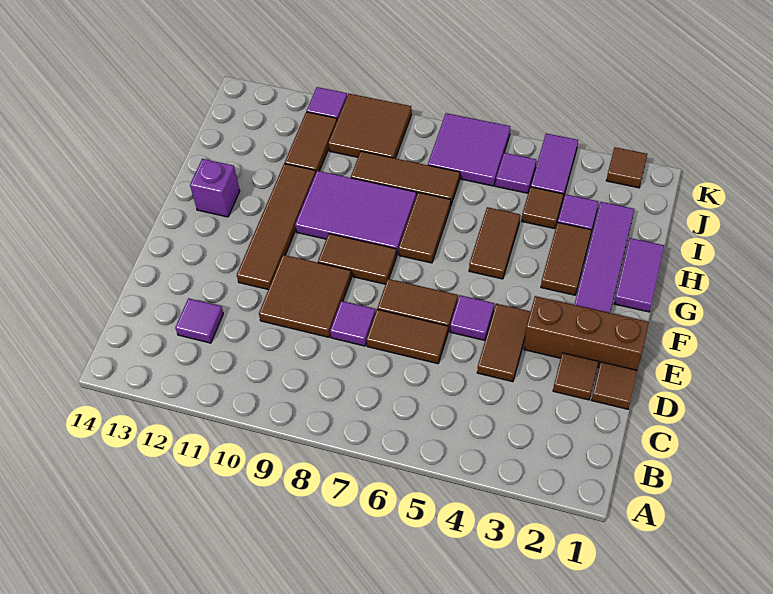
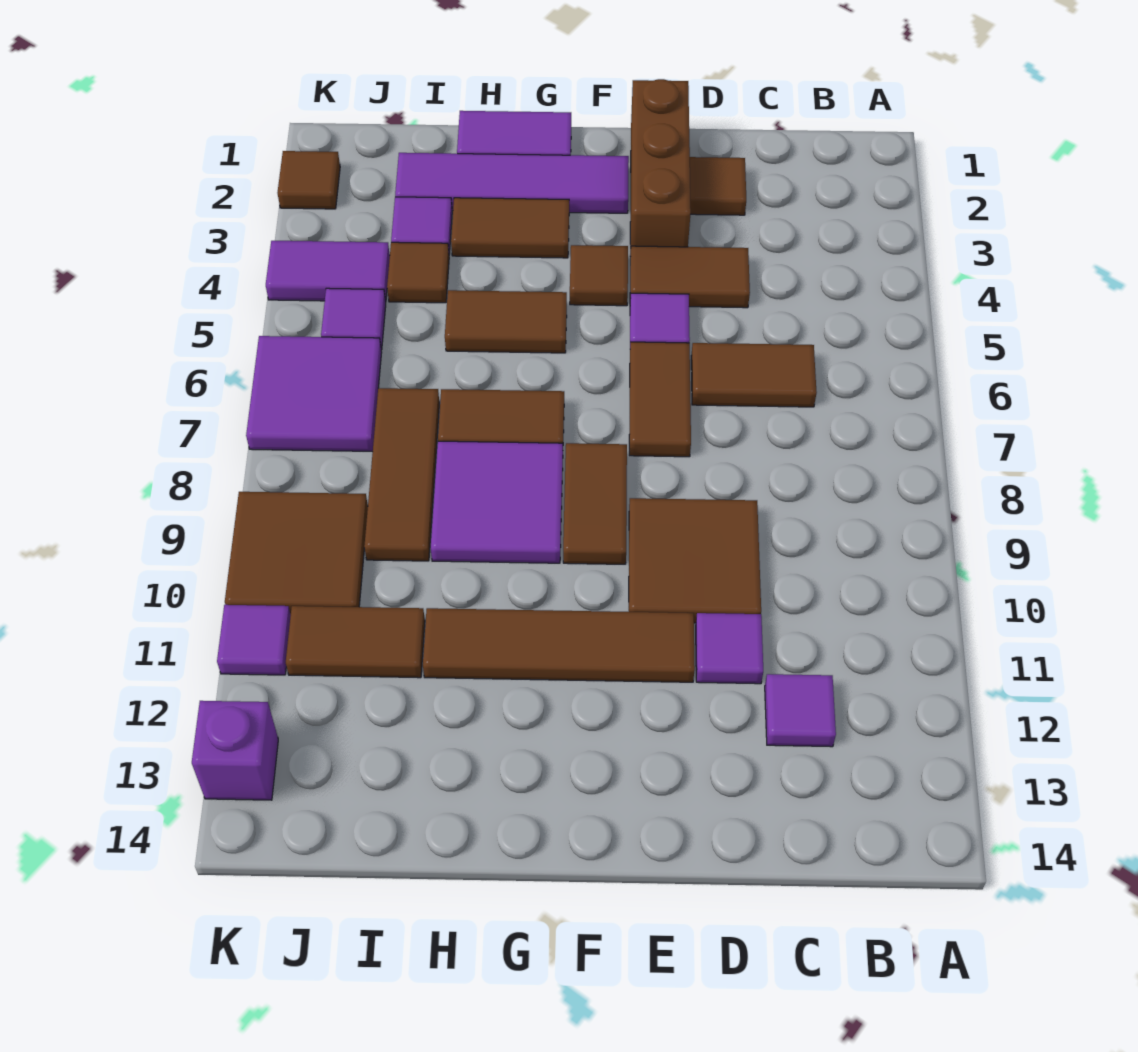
brown 1x1 tile [592,362,637,409] -> brown 1x1 tile moved to [570,245,628,306]
brown 1x2 tile [366,309,448,364] -> brown 1x2 tile turned to [691,343,817,407]
purple 1x1 tile [330,301,376,346] -> purple 1x1 tile moved to [696,613,763,684]
purple 2x3 tile [295,171,416,254] -> purple 2x2 tile [431,441,563,563]
purple 1x1 brick [190,159,240,217] -> purple 1x1 brick moved to [192,701,278,800]

